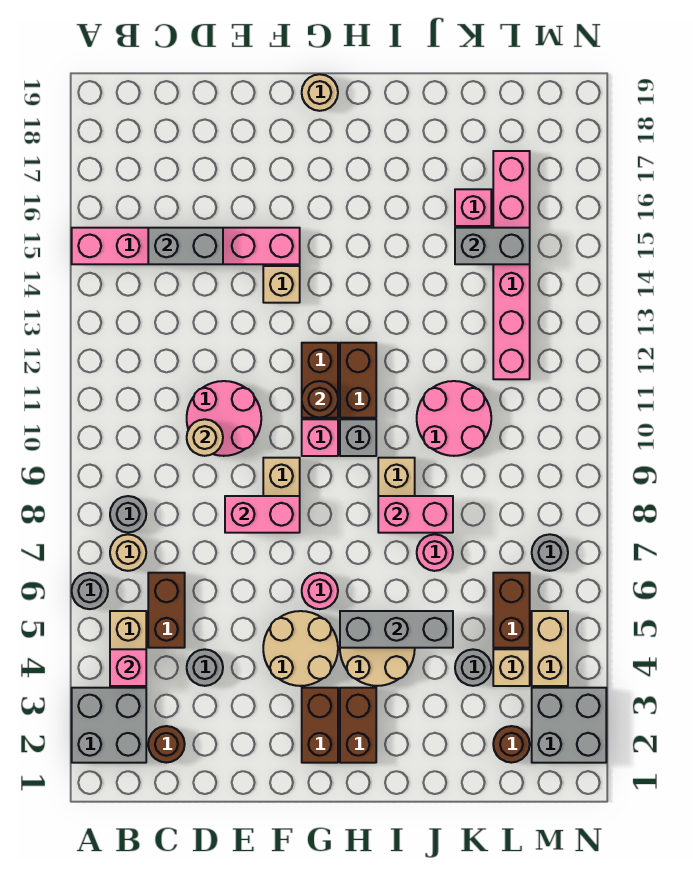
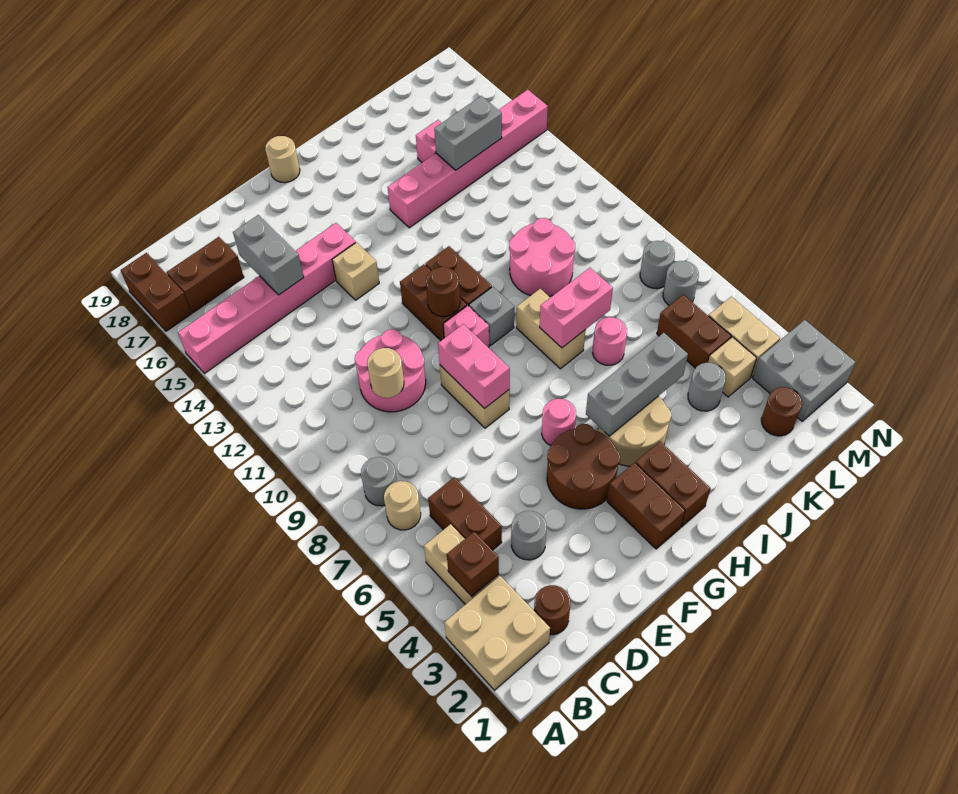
grey 2x2 brick [72,688,146,763] -> tan 2x2 brick [444,576,550,690]
grey 1x1 round brick [72,573,108,609] -> grey 1x1 round brick moved to [640,241,675,289]
none -> brown 1x2 brick [121,253,191,331]
pink 1x1 brick [110,649,146,686] -> brown 1x1 brick [447,532,499,596]
none -> brown 1x2 brick [167,237,244,313]
grey 1x2 brick [148,228,223,264] -> grey 1x2 brick turned to [233,215,304,295]
pink 1x2 brick [225,496,300,533] -> pink 1x2 brick turned to [438,324,510,408]
tan 2x2 round brick [263,611,338,686] -> brown 2x2 round brick [547,424,620,509]
pink 1x6 brick [493,151,530,379] -> pink 1x6 brick turned to [387,90,548,228]

